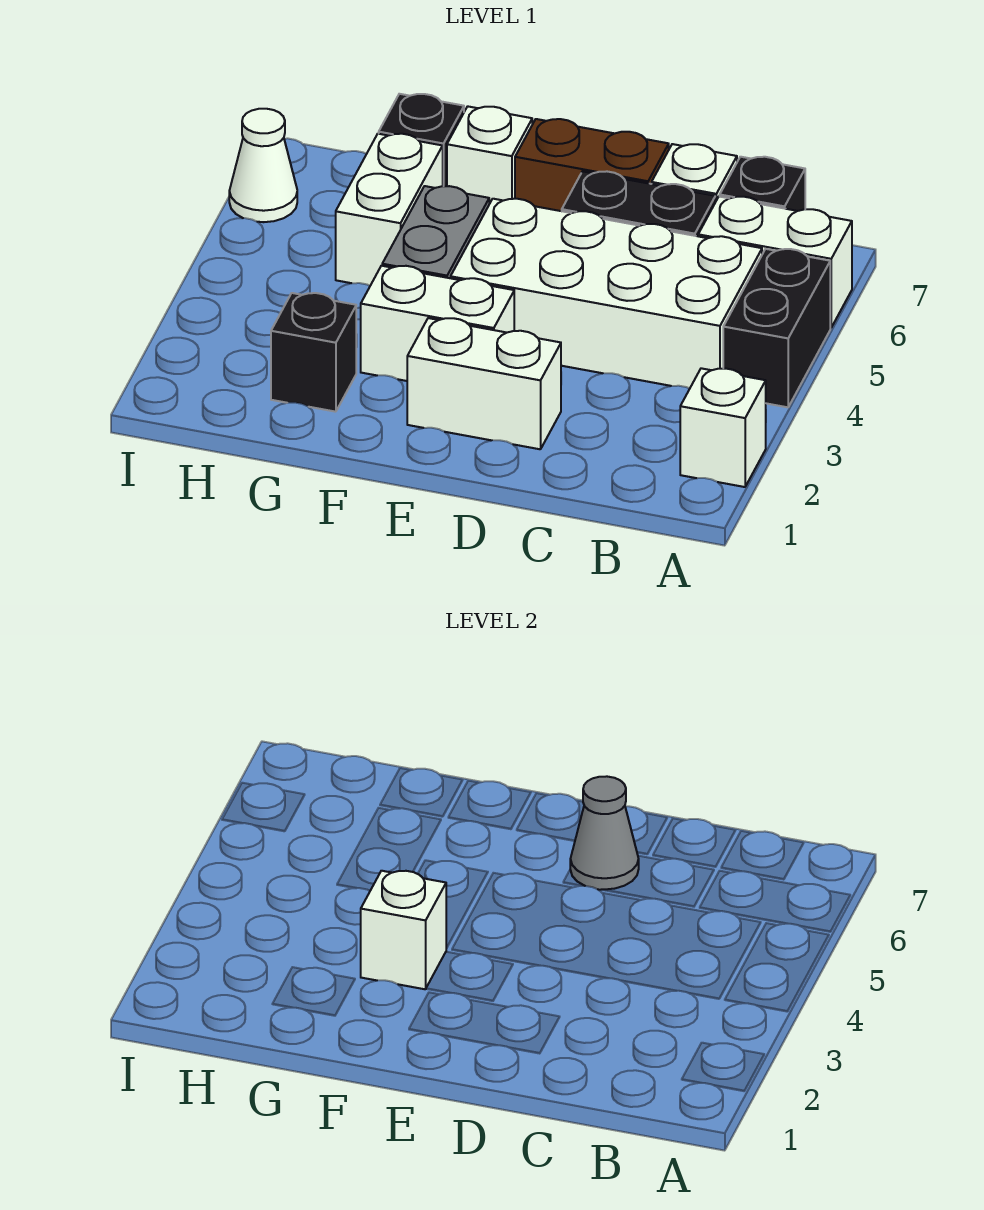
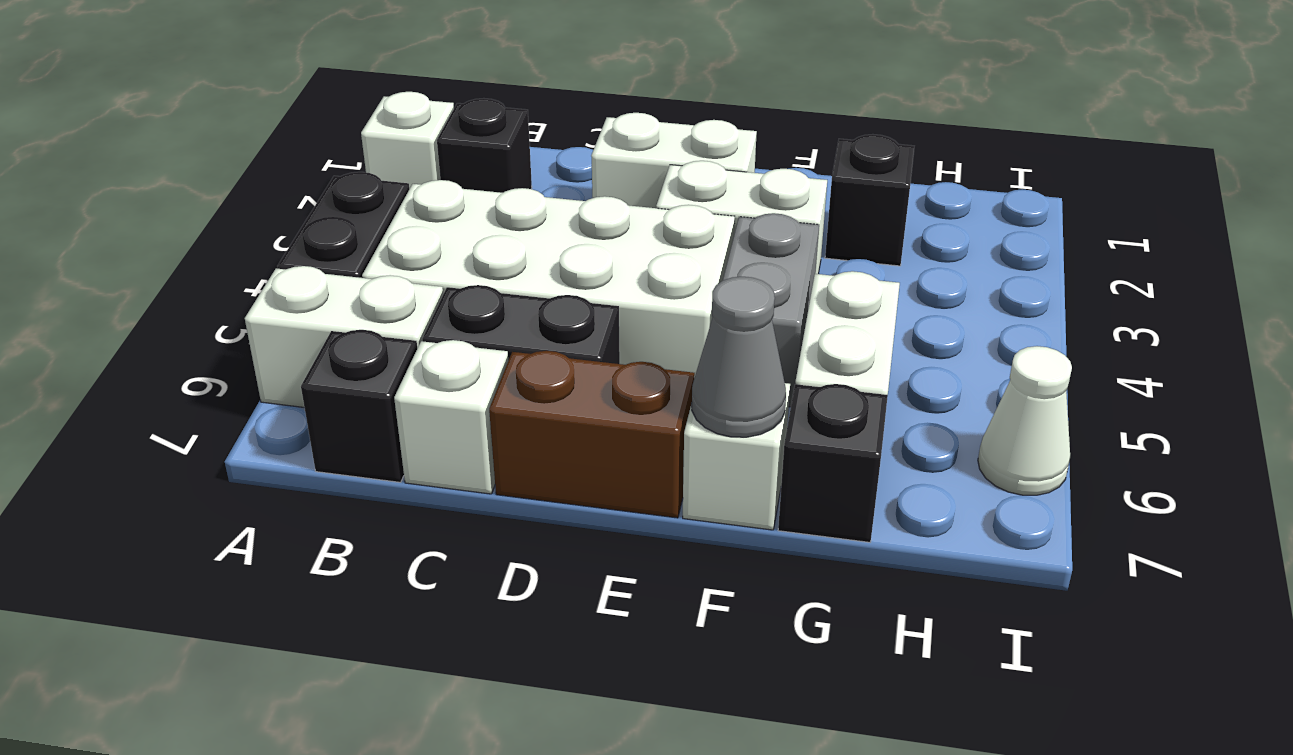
none -> black 1x1 brick [437,98,532,193]
grey 1x1 cone [570,776,639,890] -> grey 1x1 cone moved to [692,277,786,437]
white 1x1 brick [361,871,446,989] -> none

